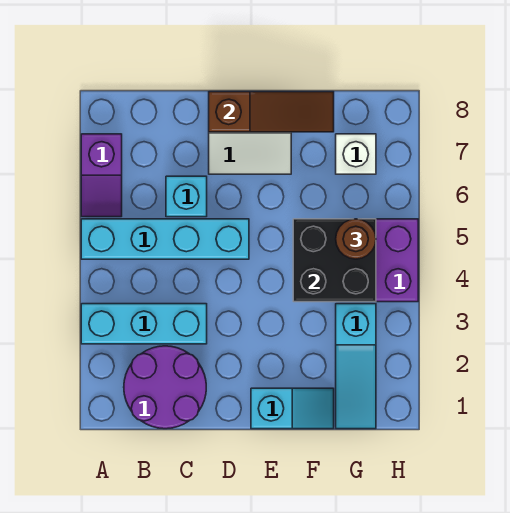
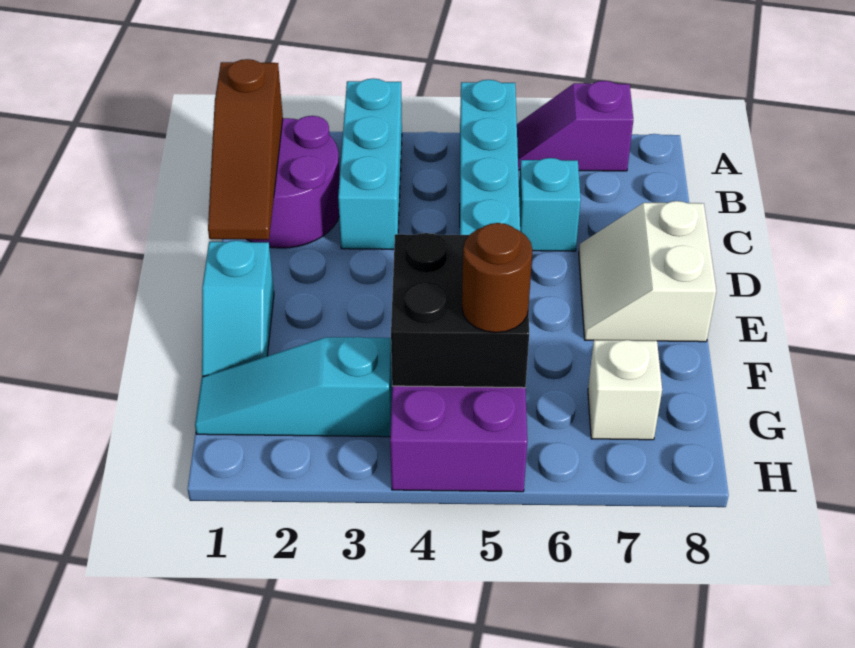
brown 1x3 slope [209,92,334,132] -> brown 1x3 slope moved to [208,59,283,240]

